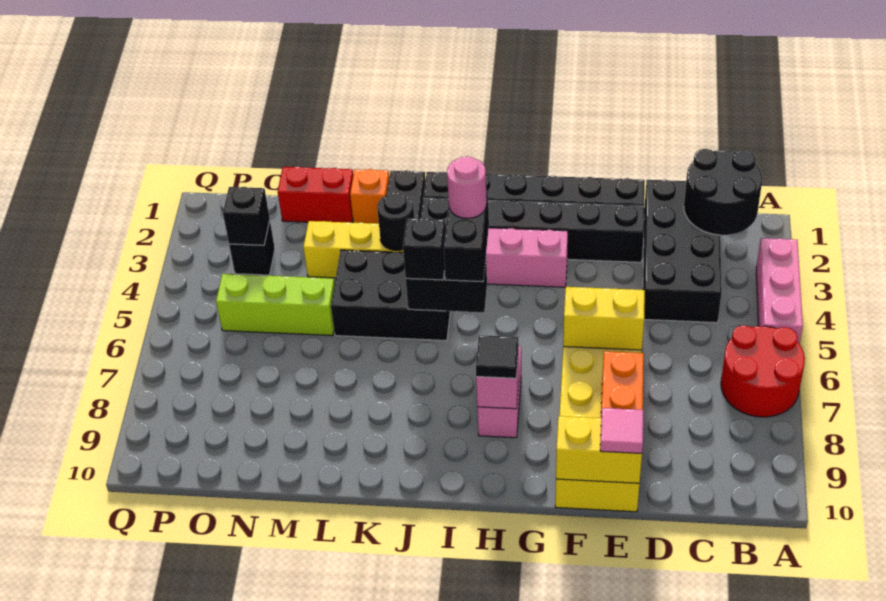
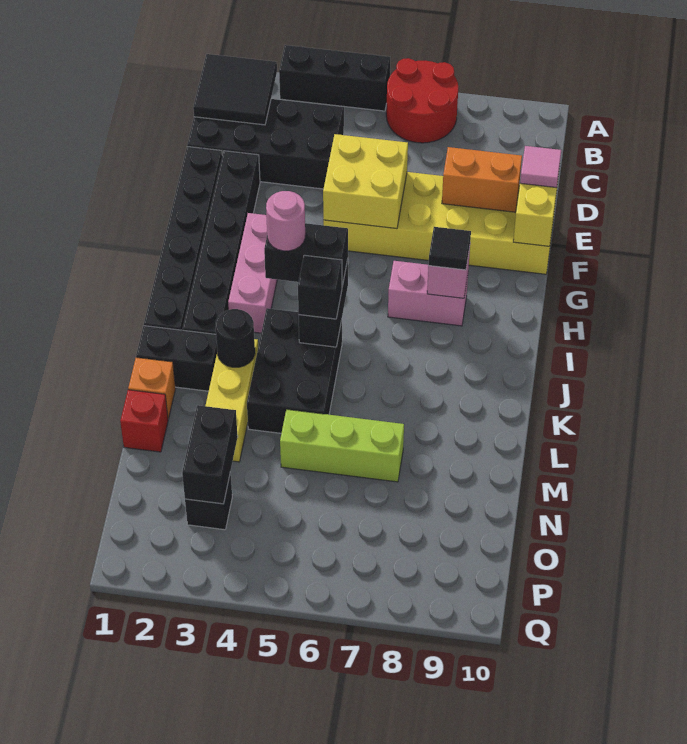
pink 1x3 brick [756,238,803,344] -> black 1x3 brick [279,45,390,111]
black 2x2 round brick [684,149,762,235] -> black 2x2 tile [193,54,277,125]
yellow 1x2 brick [563,287,645,350] -> yellow 2x2 brick [323,134,408,229]
red 1x2 brick [278,167,353,223] -> red 1x1 brick [120,390,168,452]
lime 1x3 brick [216,274,335,336] -> lime 1x3 brick turned to [280,409,404,482]
black 1x1 brick [223,187,270,245] -> black 1x2 brick [182,405,238,504]

